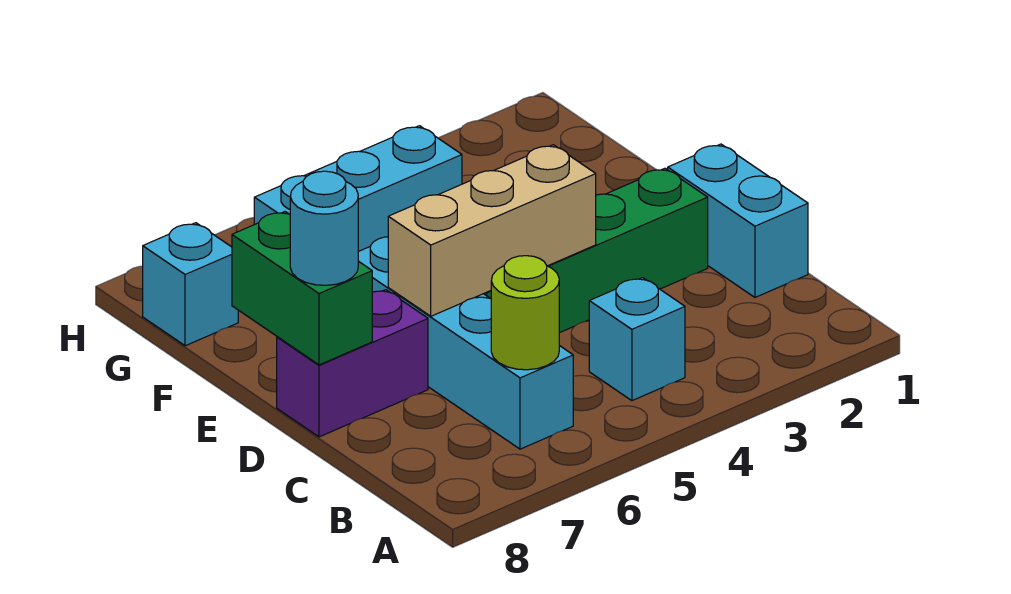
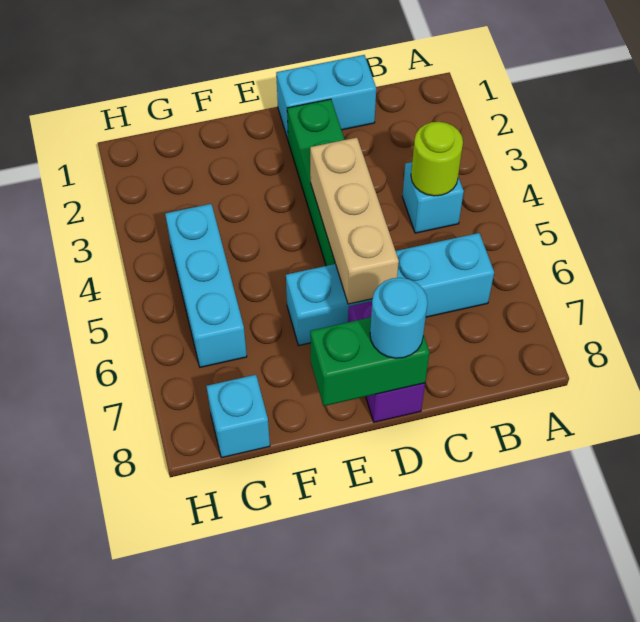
lime 1x1 round brick [491,256,559,370] -> lime 1x1 round brick moved to [411,122,463,196]

